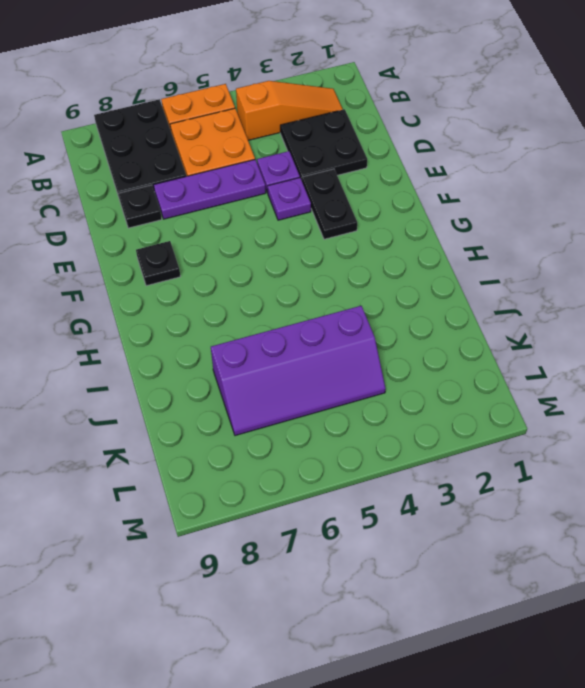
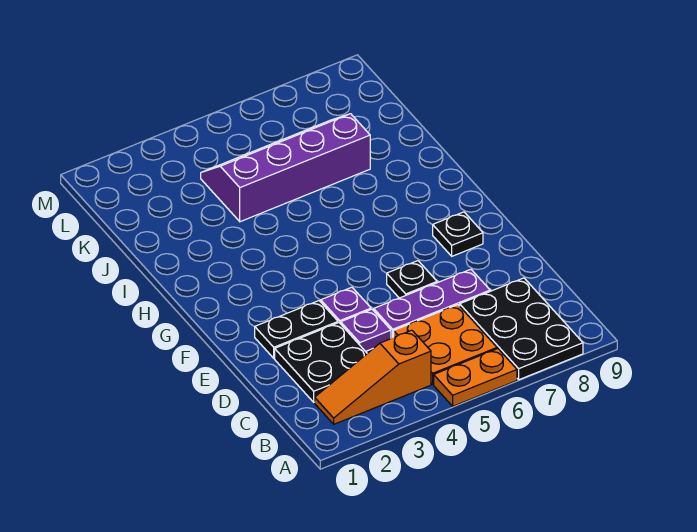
black 1x1 plate [118,185,162,228] -> black 1x1 plate moved to [387,261,437,298]
black 1x2 plate [302,169,357,239] -> black 1x2 plate turned to [255,301,338,358]

